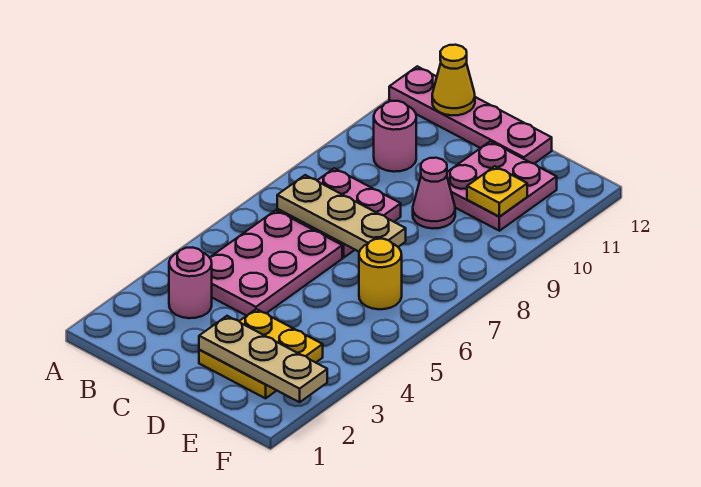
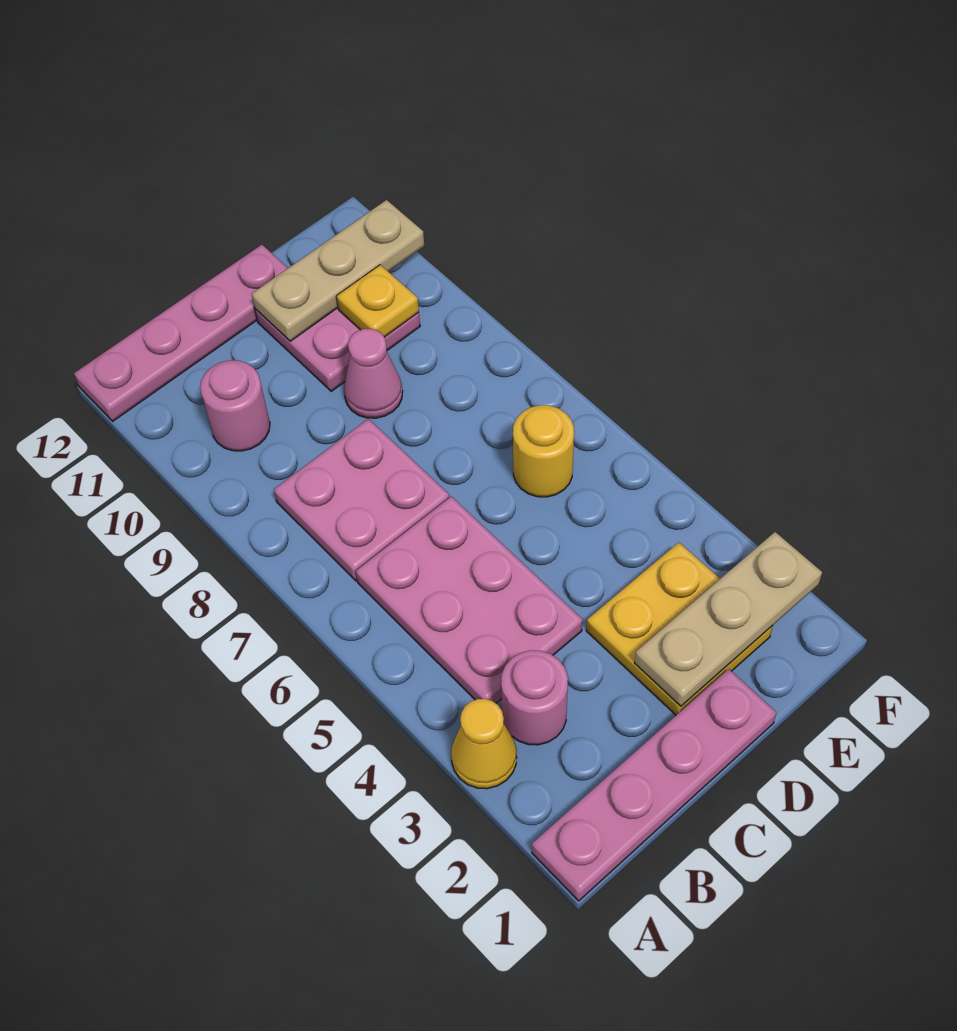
none -> pink 1x4 plate [532,669,777,901]
tan 1x3 plate [277,175,406,252] -> tan 1x3 plate moved to [252,200,424,341]
yellow 1x1 cone [432,45,475,115] -> yellow 1x1 cone moved to [451,699,517,789]

